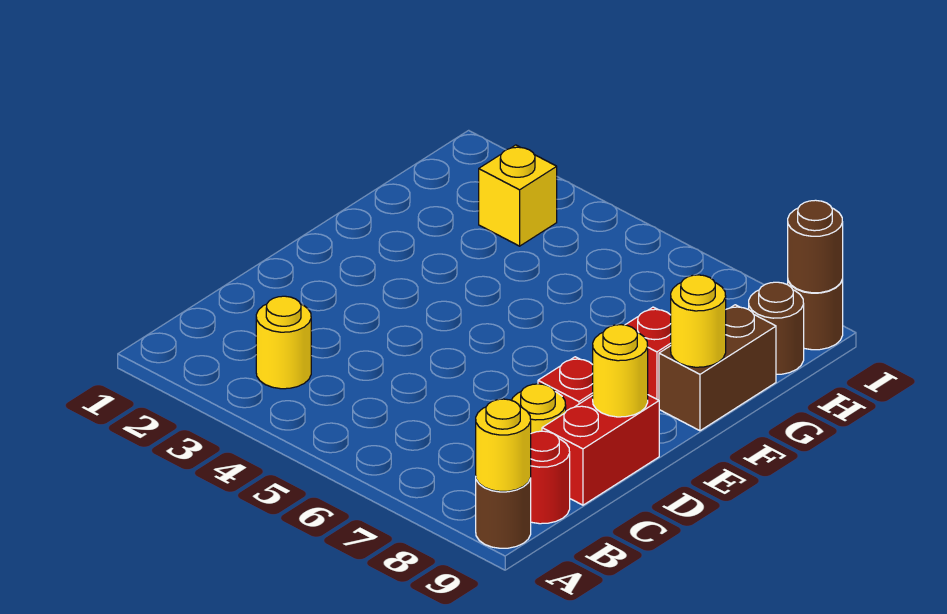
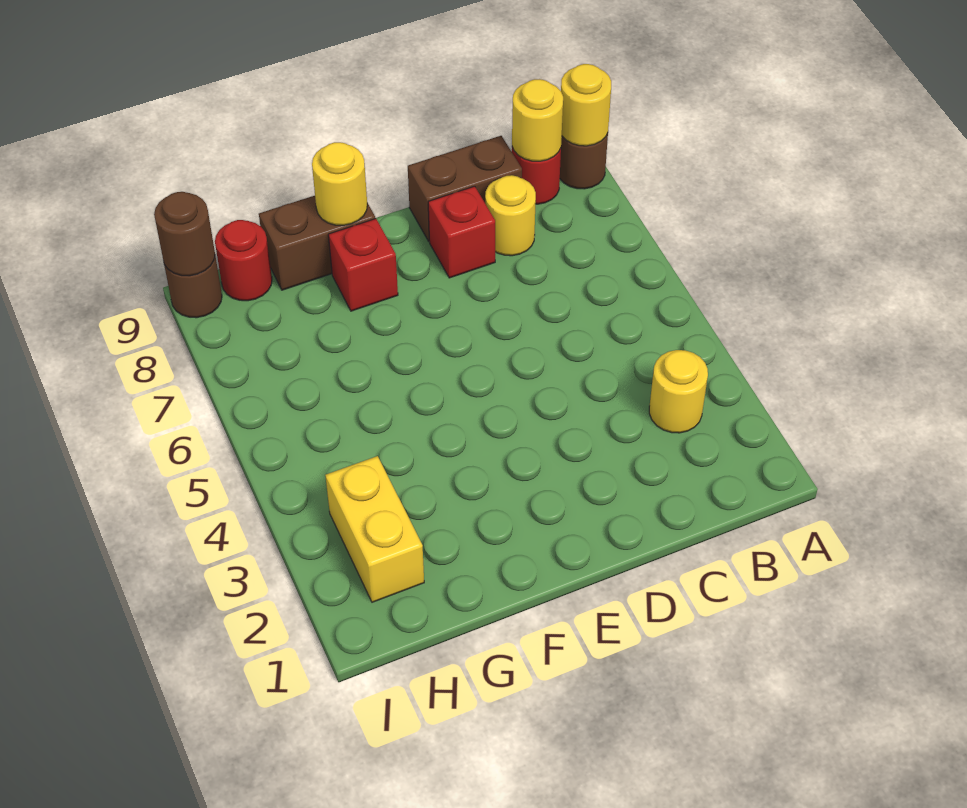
red 1x2 brick [542,395,659,505] -> brown 1x2 brick [408,136,522,241]
yellow 1x1 round brick [593,325,648,417] -> yellow 1x1 round brick moved to [512,79,563,161]
yellow 1x1 brick [479,145,557,246] -> yellow 1x2 brick [325,456,424,602]
brown 1x1 round brick [749,282,804,374] -> red 1x1 round brick [215,220,272,301]

